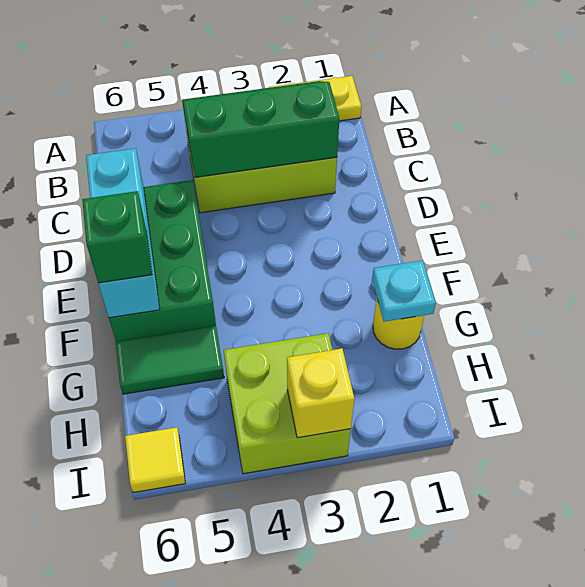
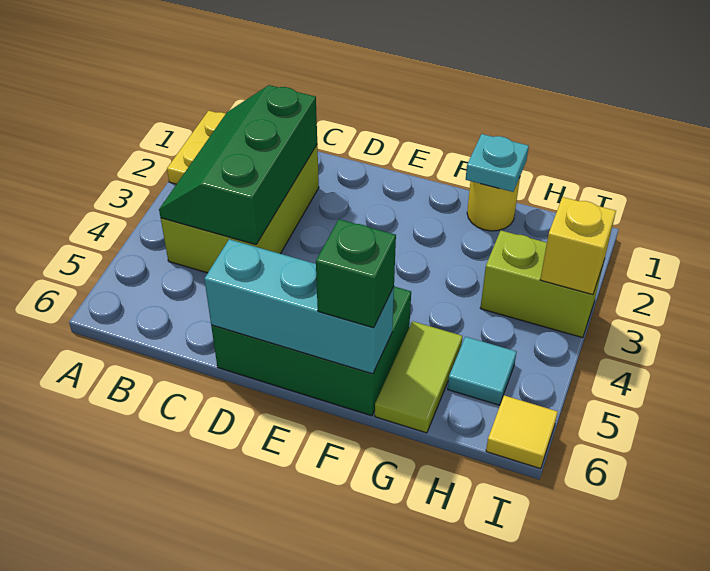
green 1x2 tile [116,326,224,394] -> lime 1x2 tile [375,321,462,433]
lime 2x2 brick [224,333,351,474] -> lime 1x2 brick [480,231,604,338]
none -> cyan 1x1 tile [448,337,516,405]

